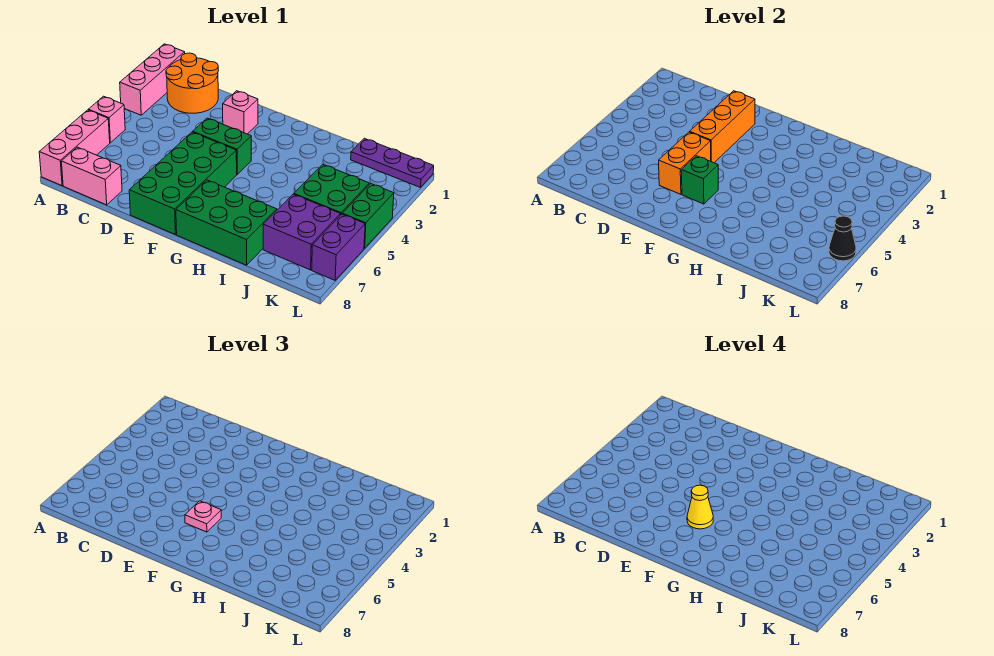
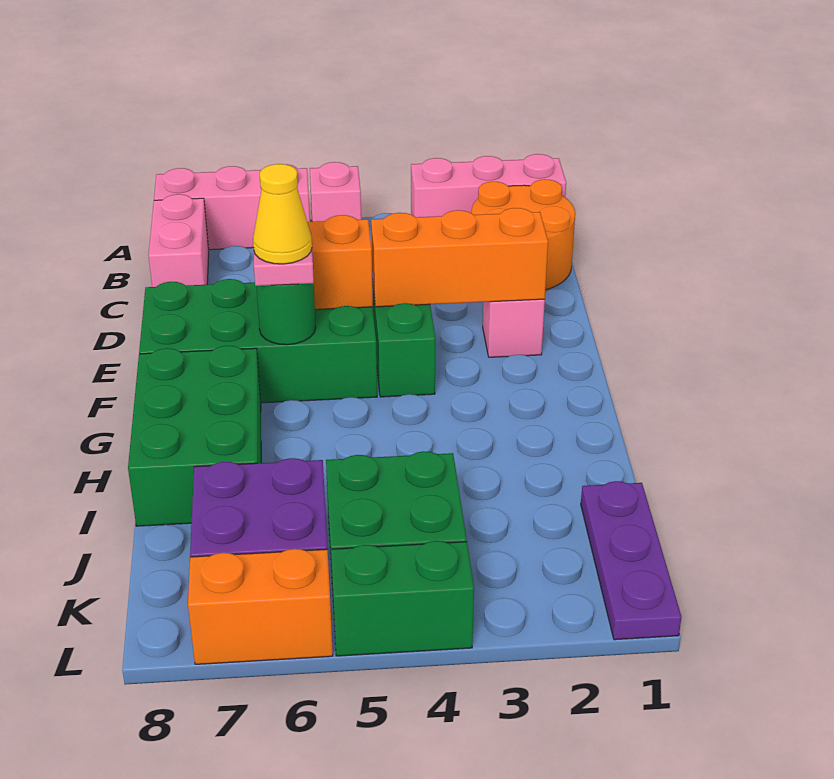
green 1x1 brick [681,156,718,204] -> green 1x1 round brick [256,283,316,345]
purple 1x2 brick [312,214,365,280] -> orange 1x2 brick [188,549,333,664]
black 1x1 cone [829,216,856,261] -> none

